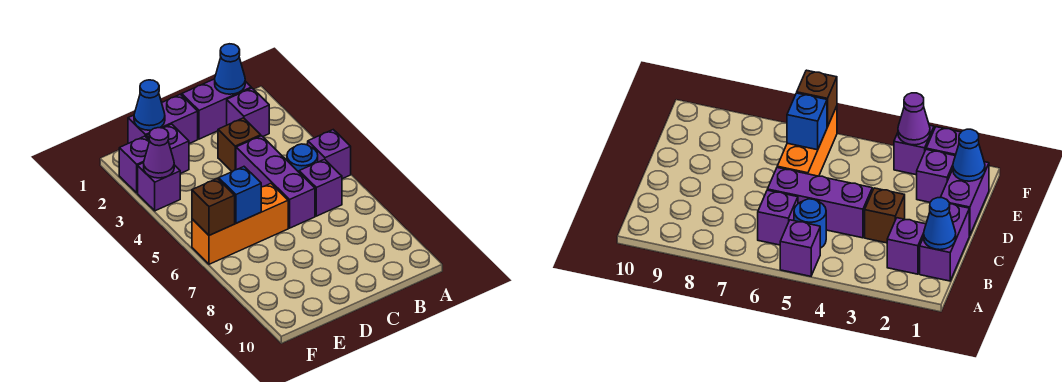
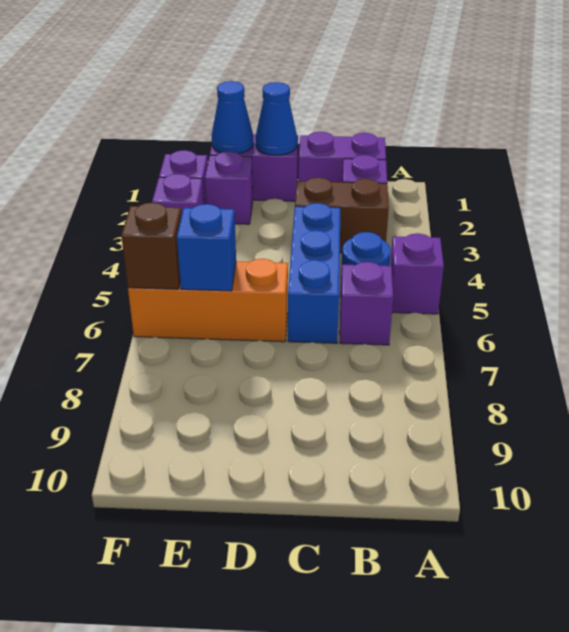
blue 1x1 cone [215,44,245,94] -> blue 1x1 cone moved to [255,82,297,155]
brown 1x1 brick [218,118,261,172] -> brown 1x2 brick [295,178,389,253]
purple 1x3 brick [236,136,315,228] -> blue 1x3 brick [288,203,340,343]
purple 1x1 cone [144,128,174,178] -> none

